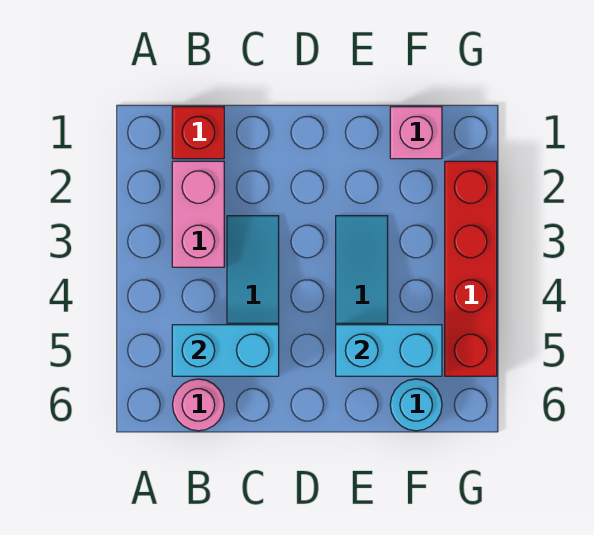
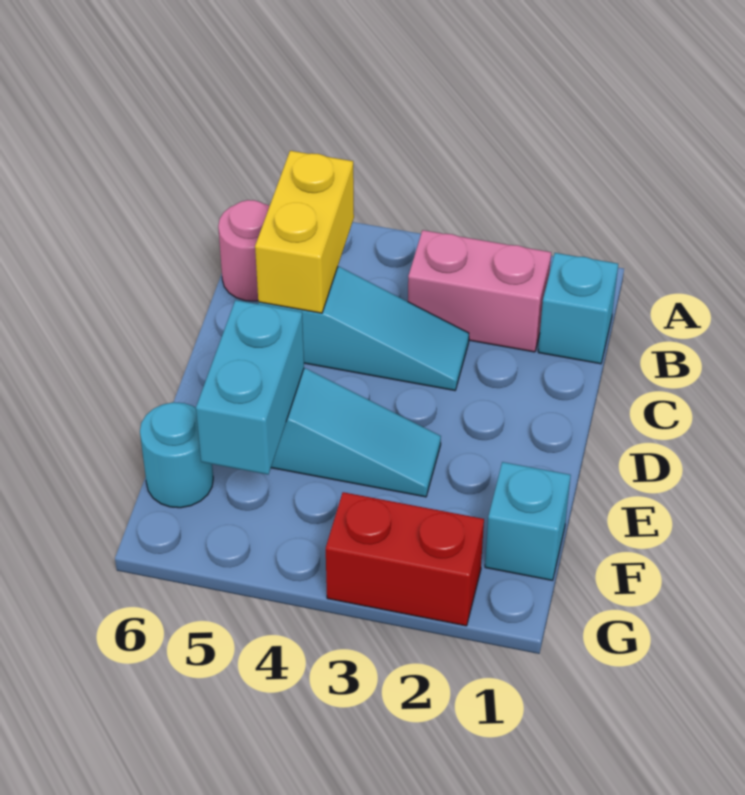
red 1x1 brick [172,107,224,159] -> cyan 1x1 brick [538,253,618,364]
cyan 1x2 brick [172,325,279,376] -> yellow 1x2 brick [255,151,354,313]
pink 1x1 brick [390,107,442,159] -> cyan 1x1 brick [485,462,571,580]
red 1x4 brick [445,161,497,376] -> red 1x2 brick [326,492,484,626]

